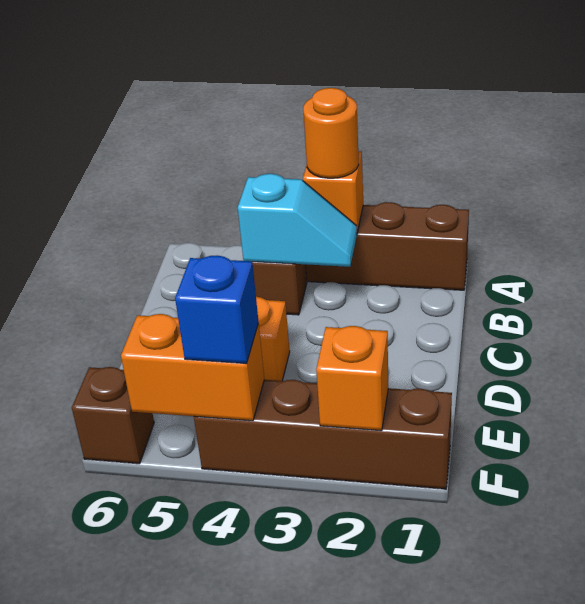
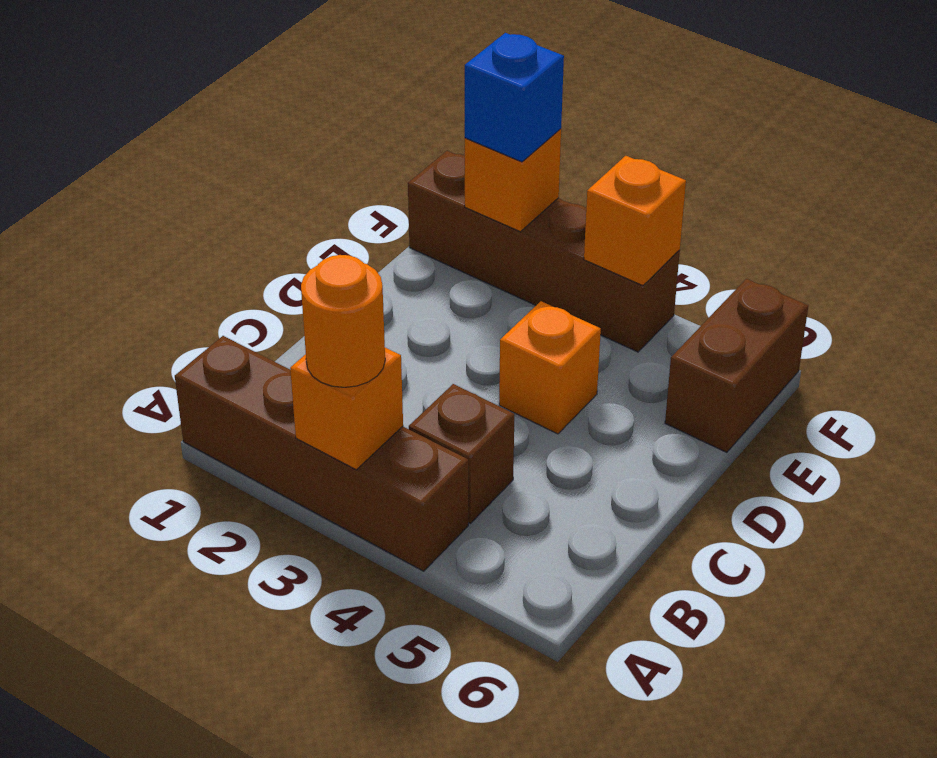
cyan 1x2 slope [238,174,357,267] -> none
orange 1x2 brick [121,314,264,421] -> orange 1x1 brick [584,156,686,286]
blue 1x1 brick [175,256,259,364] -> blue 1x1 brick moved to [465,33,564,162]
brown 1x1 brick [72,367,154,464] -> brown 1x2 brick [665,279,808,452]

